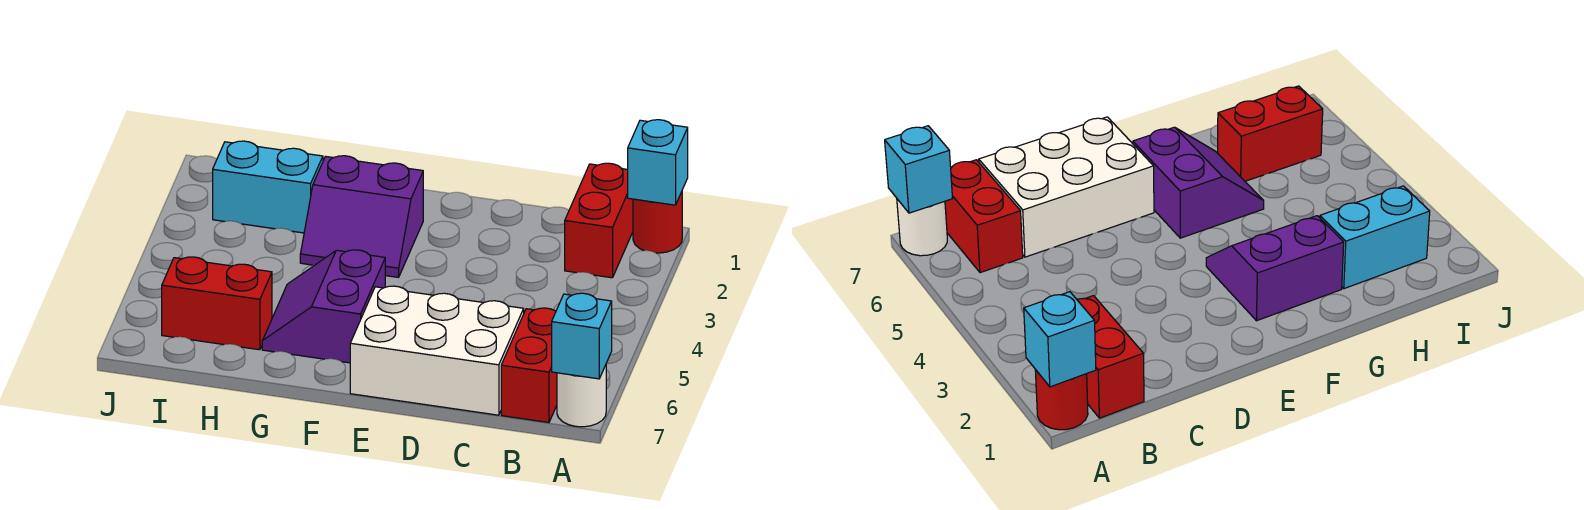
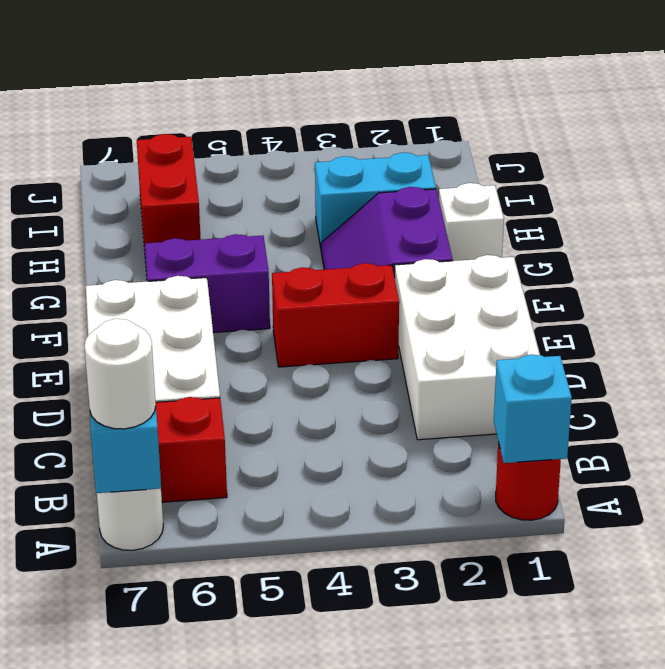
none -> white 1x1 round brick [84,319,156,429]
red 1x2 brick [565,163,633,278] -> red 1x2 brick moved to [272,263,399,367]
none -> white 2x3 brick [395,255,540,440]
none -> white 1x1 brick [439,183,504,261]
cyan 1x2 brick [213,141,323,233] -> cyan 1x2 brick turned to [315,153,436,247]

